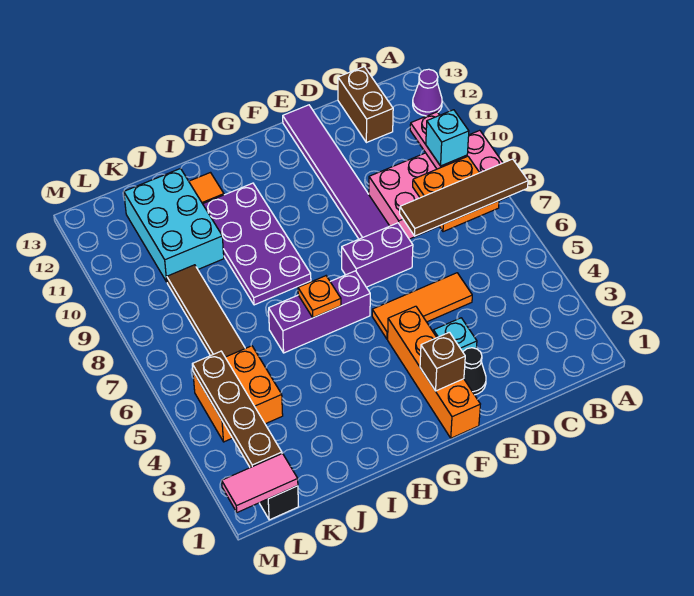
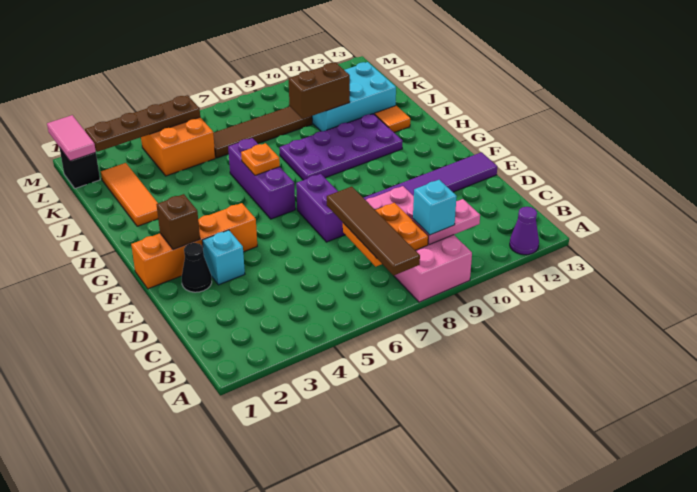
brown 1x2 brick [338,67,393,143] -> brown 1x2 brick moved to [289,63,350,119]
orange 1x3 tile [372,273,472,339] -> orange 1x3 tile moved to [101,163,158,226]

